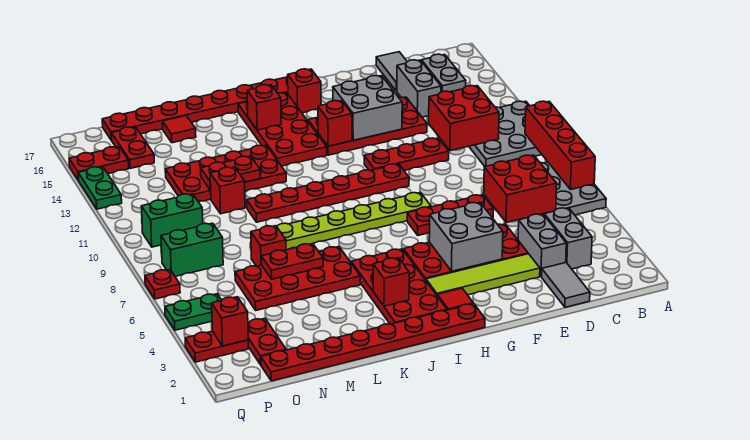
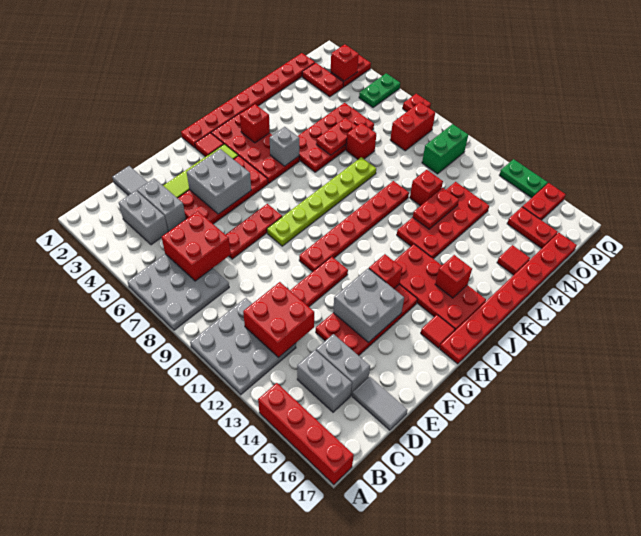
red 1x4 brick [525,101,595,190] -> red 1x4 brick moved to [258,383,354,485]
red 1x1 brick [288,69,321,113] -> red 1x1 tile [421,315,455,348]
none -> grey 1x1 brick [270,127,299,166]
green 1x2 brick [161,223,223,276] -> red 1x2 brick [390,102,435,151]

